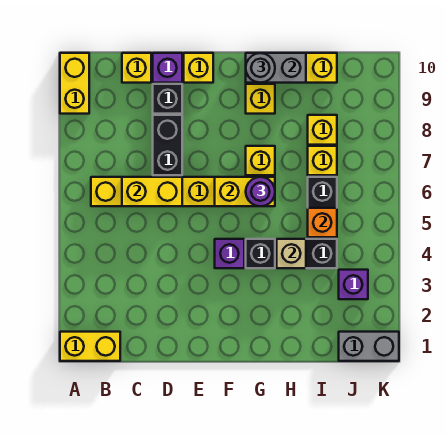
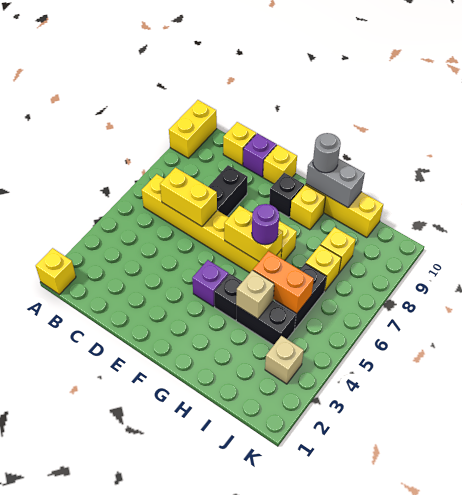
yellow 1x2 brick [60,332,120,361] -> yellow 1x1 brick [36,248,76,294]
black 1x1 brick [153,84,182,114] -> black 1x1 brick moved to [269,173,304,217]
orange 1x1 brick [308,208,337,237] -> orange 1x2 brick [253,251,314,314]
grey 1x2 brick [339,332,399,361] -> none
purple 1x1 brick [339,270,368,299] -> tan 1x1 brick [265,336,304,384]

